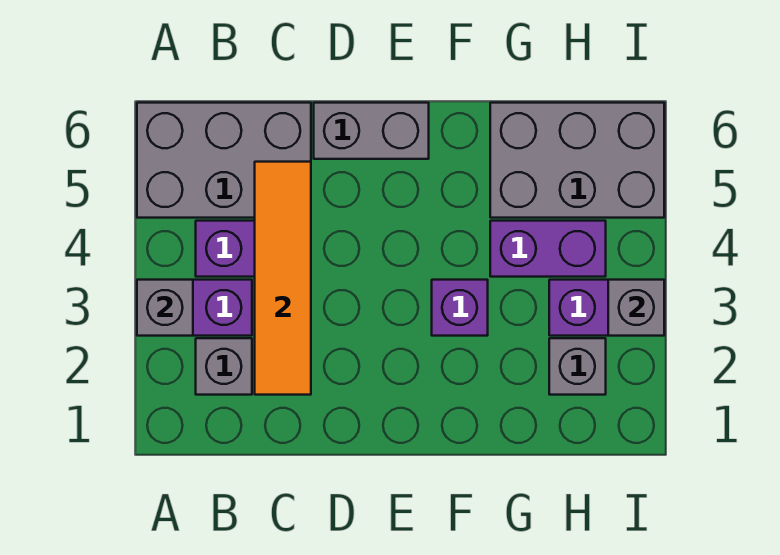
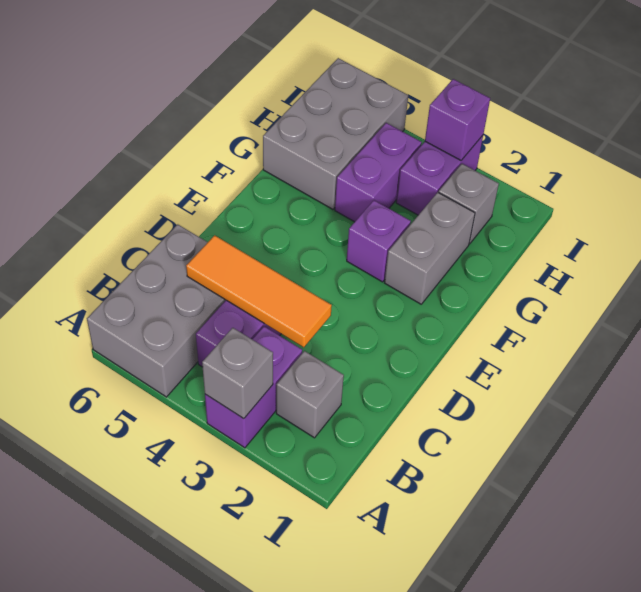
orange 1x4 tile [255,162,311,395] -> orange 1x3 tile [186,235,332,347]
grey 1x2 brick [314,103,429,159] -> grey 1x2 brick moved to [385,192,475,304]
grey 1x1 brick [608,280,664,336] -> purple 1x1 brick [425,79,490,160]

